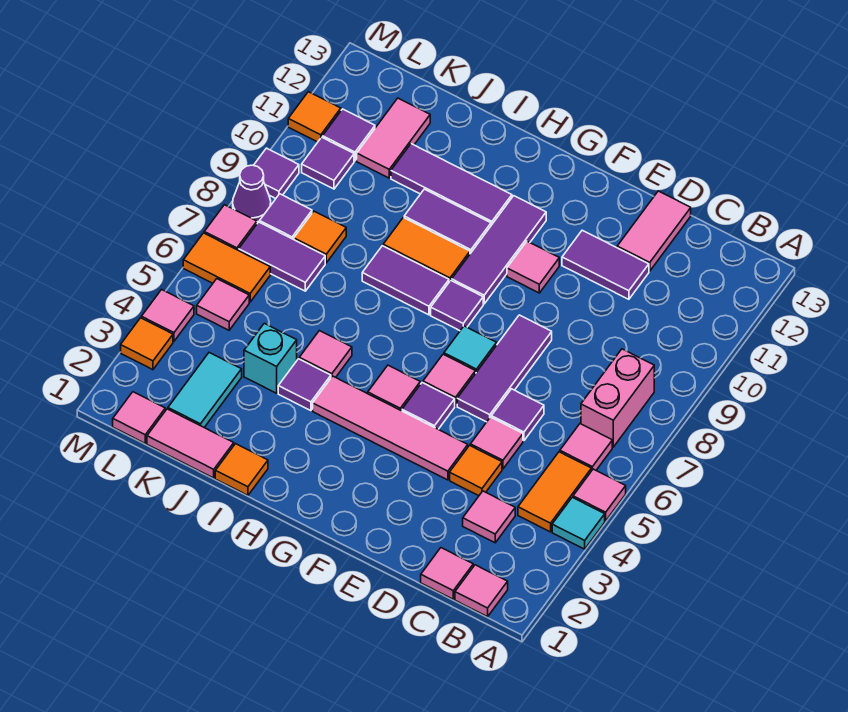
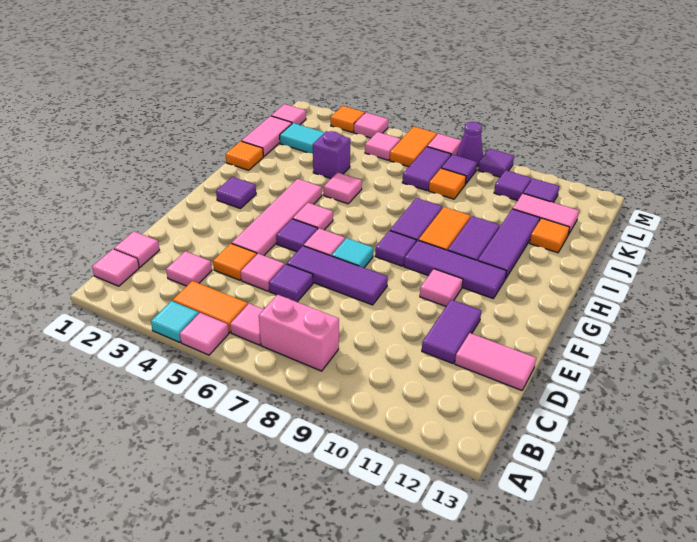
purple 1x1 tile [278,359,331,411] -> purple 1x1 tile moved to [216,177,256,209]
cyan 1x1 brick [244,323,297,393] -> purple 1x1 brick [313,131,350,178]
orange 1x1 tile [288,92,341,142] -> orange 1x1 tile moved to [530,218,570,253]

